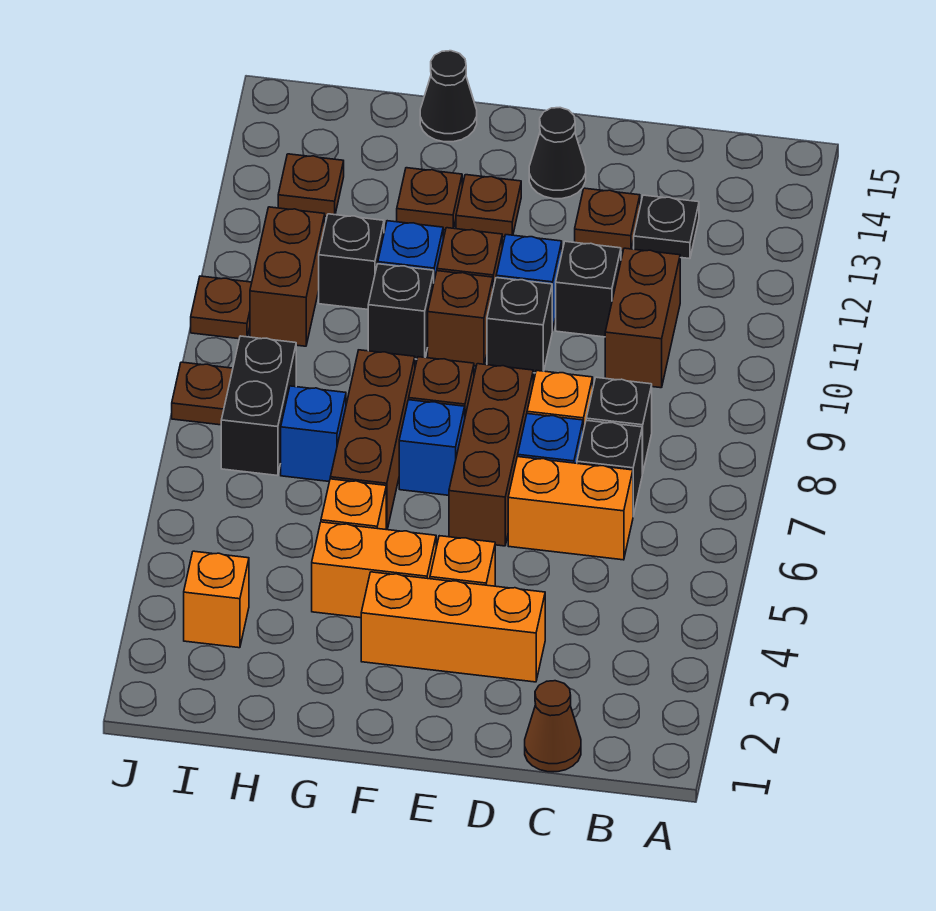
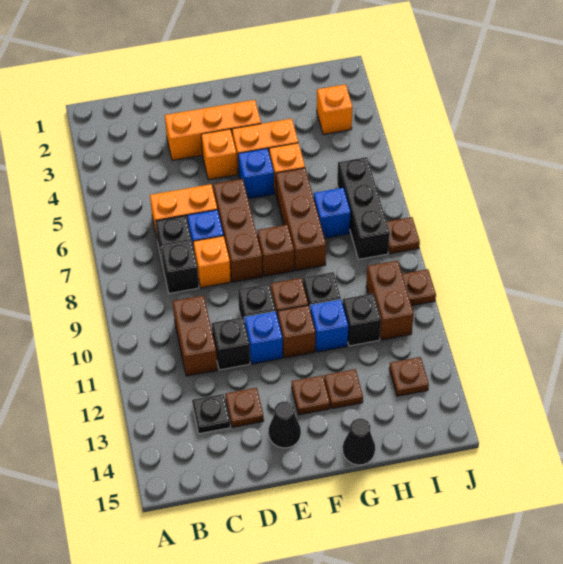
brown 1x1 cone [525,681,581,772] -> none
blue 1x1 brick [399,400,465,495] -> blue 1x1 brick moved to [238,148,274,199]
black 1x2 brick [221,336,296,476] -> black 1x3 brick [337,157,390,259]

